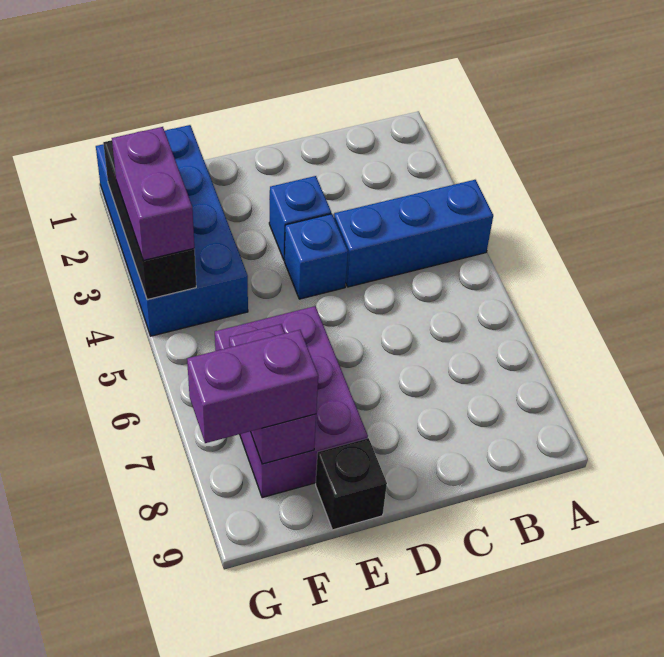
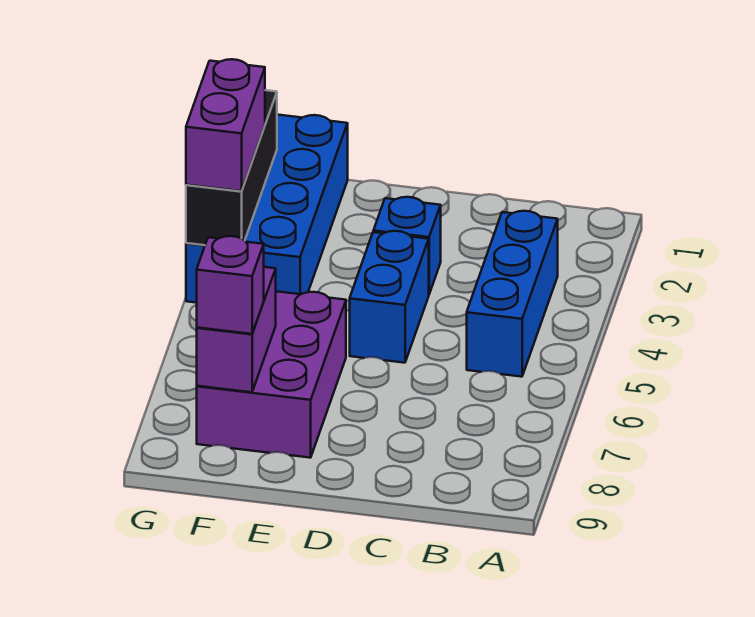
blue 1x3 brick [334,180,493,287] -> blue 1x3 brick turned to [467,211,558,377]
blue 1x1 brick [285,214,348,299] -> blue 1x2 brick [350,231,429,363]
black 1x1 brick [316,438,387,530] -> none
purple 1x2 brick [187,330,318,443] -> purple 1x1 brick [197,236,264,334]

